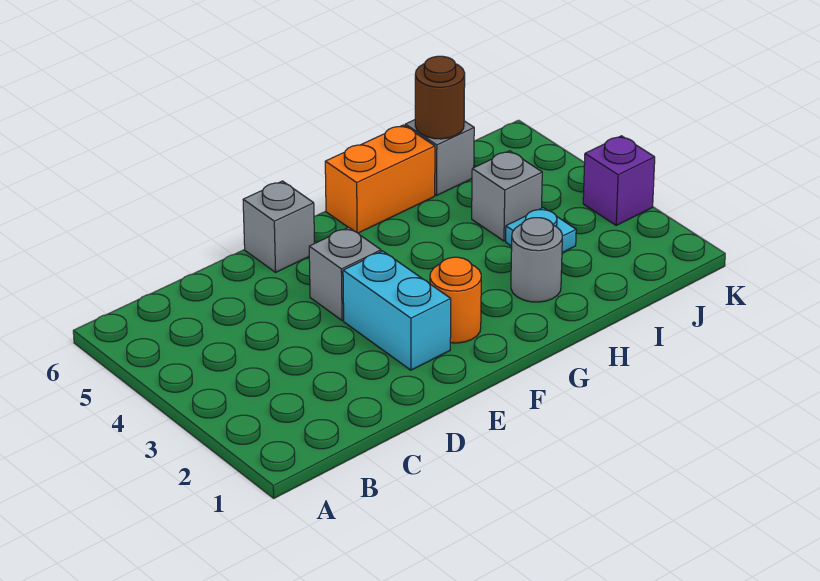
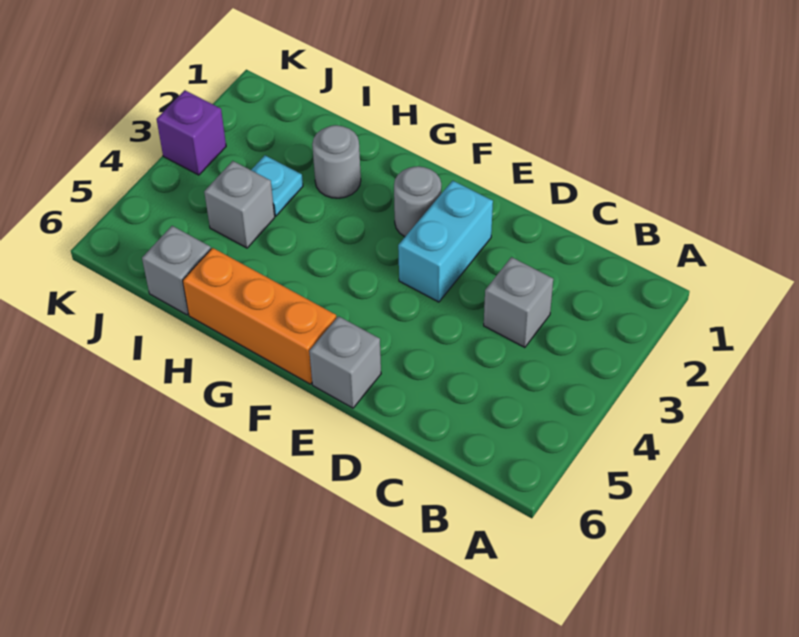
grey 1x1 brick [309,227,381,321] -> grey 1x1 brick moved to [484,257,553,348]
orange 1x1 round brick [430,257,481,343] -> grey 1x1 round brick [394,166,441,237]
orange 1x2 brick [325,125,435,233] -> orange 1x3 brick [183,248,336,384]
brown 1x1 round brick [415,56,465,139] -> none

